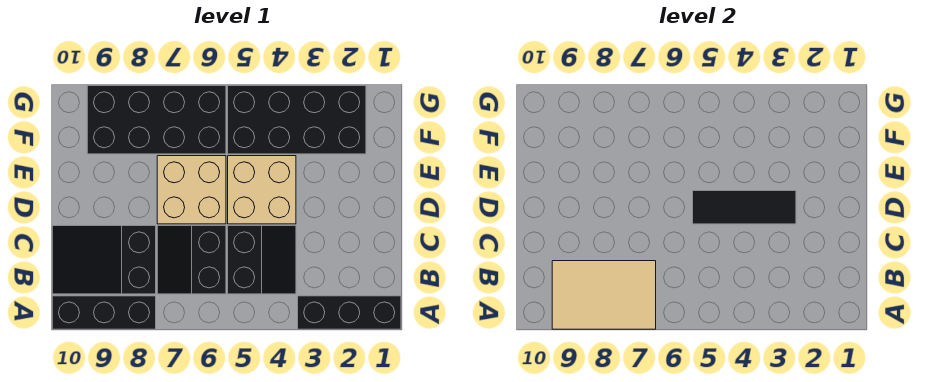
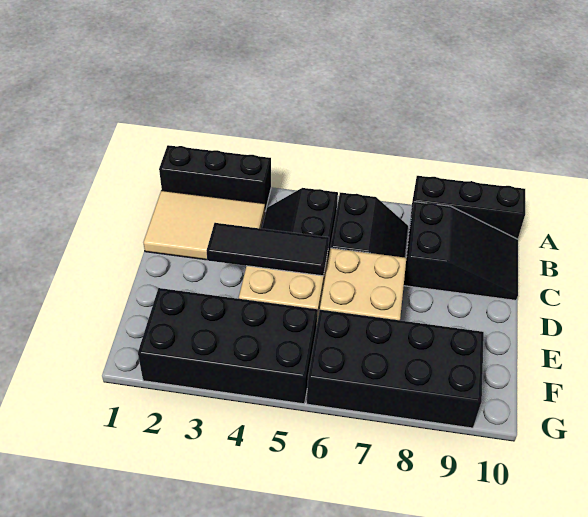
tan 2x3 tile [552,261,656,329] -> tan 2x3 tile moved to [144,190,265,260]

